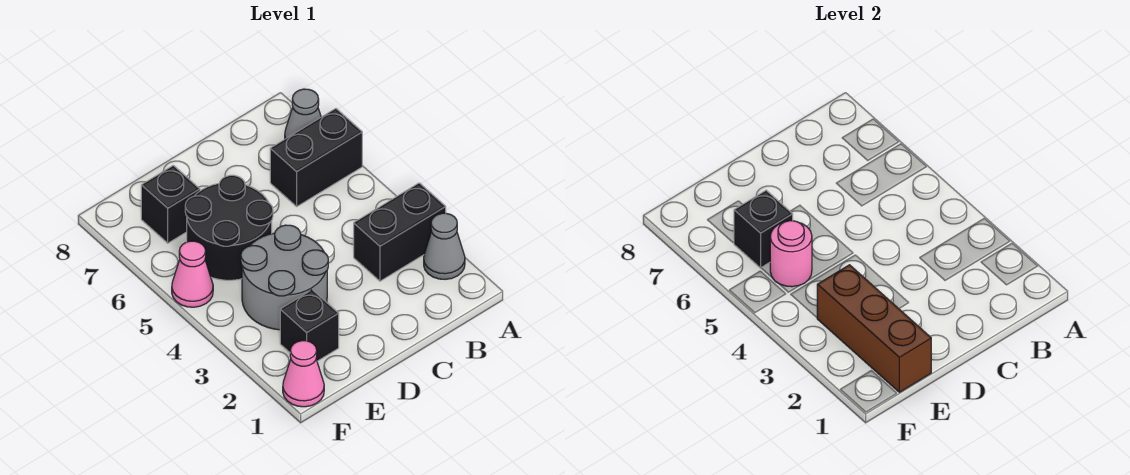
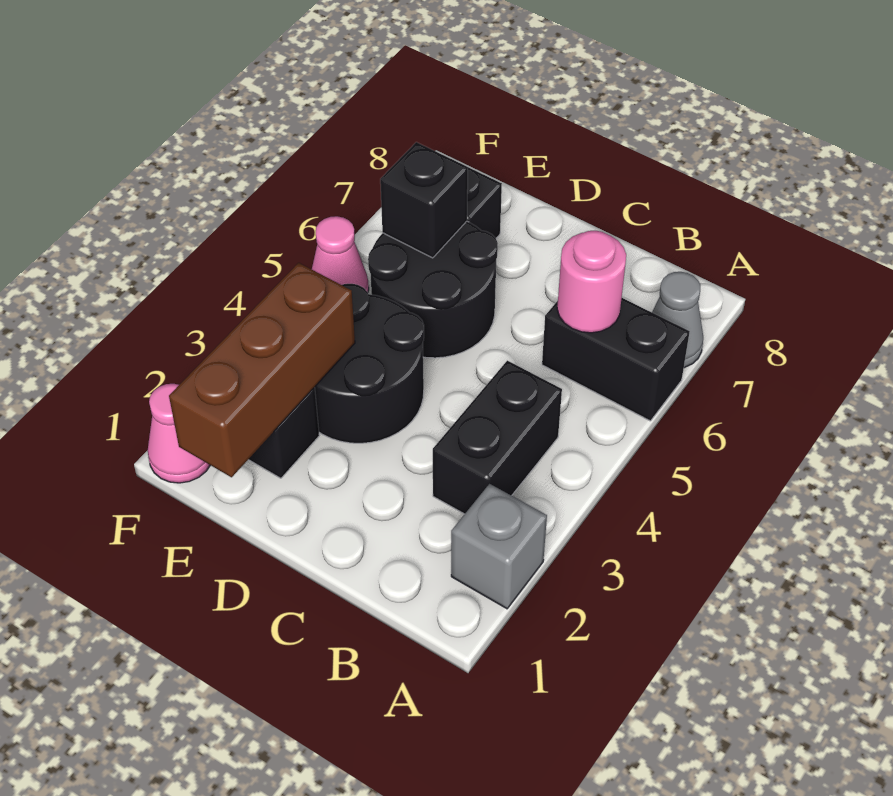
grey 1x1 cone [424,213,465,280] -> grey 1x1 brick [451,484,547,609]
black 1x2 brick [354,183,446,281] -> black 1x2 brick turned to [433,361,562,514]
grey 2x2 round brick [241,225,328,330] -> black 2x2 round brick [314,284,424,443]
pink 1x1 round brick [770,221,812,287] -> pink 1x1 round brick moved to [557,231,626,333]

